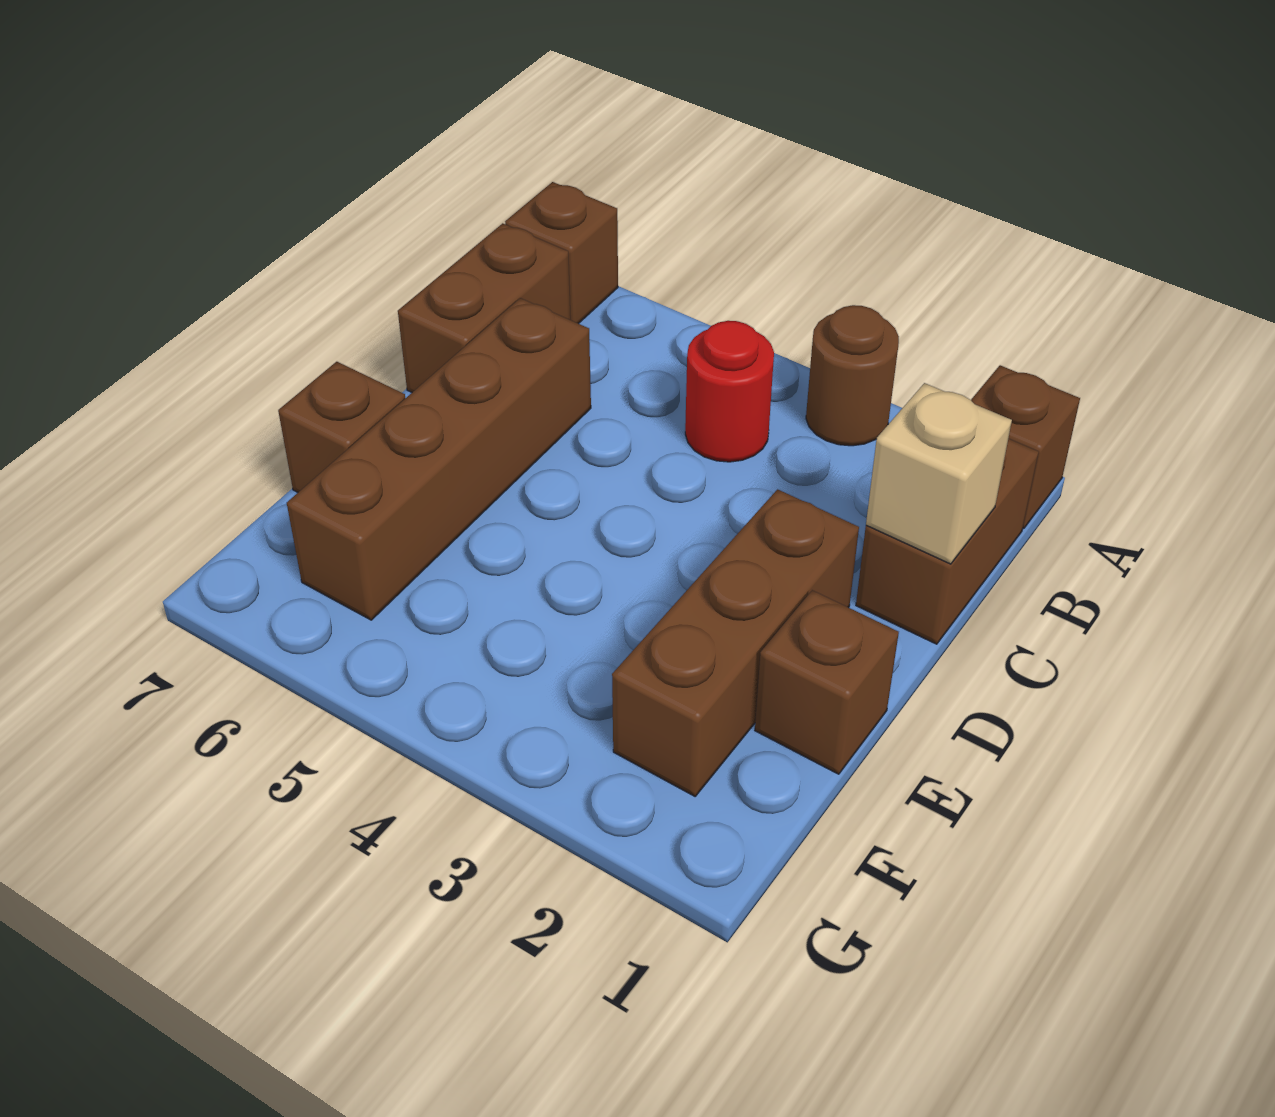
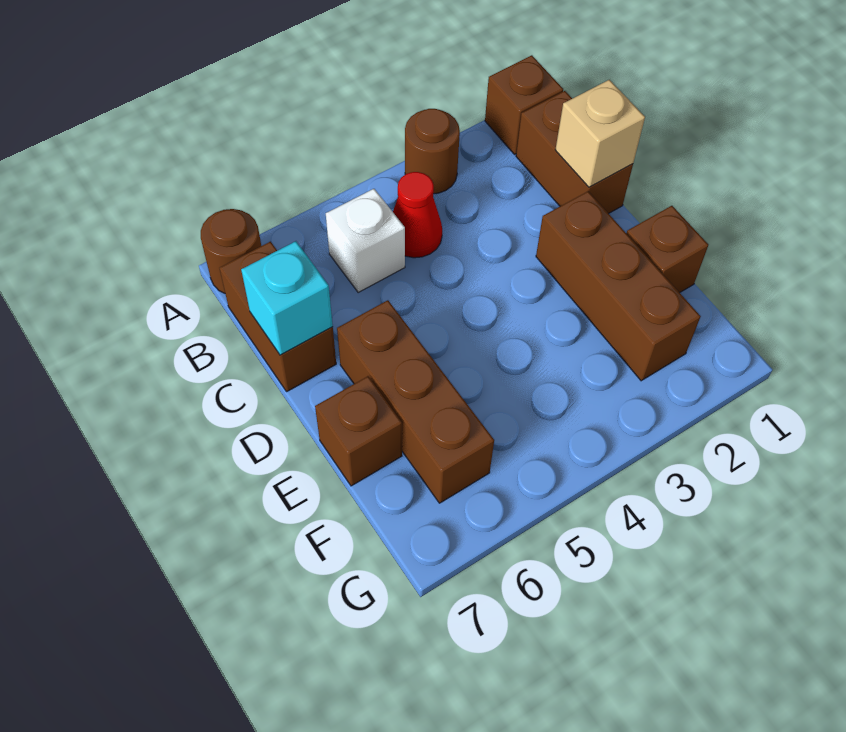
brown 1x1 brick [505,182,618,324] -> brown 1x1 round brick [201,209,261,293]
red 1x1 round brick [685,321,774,462] -> red 1x1 cone [393,172,442,258]
none -> white 1x1 brick [326,189,405,292]
brown 1x4 brick [287,298,591,620] -> brown 1x3 brick [337,300,494,503]
none -> cyan 1x1 brick [241,241,333,355]

